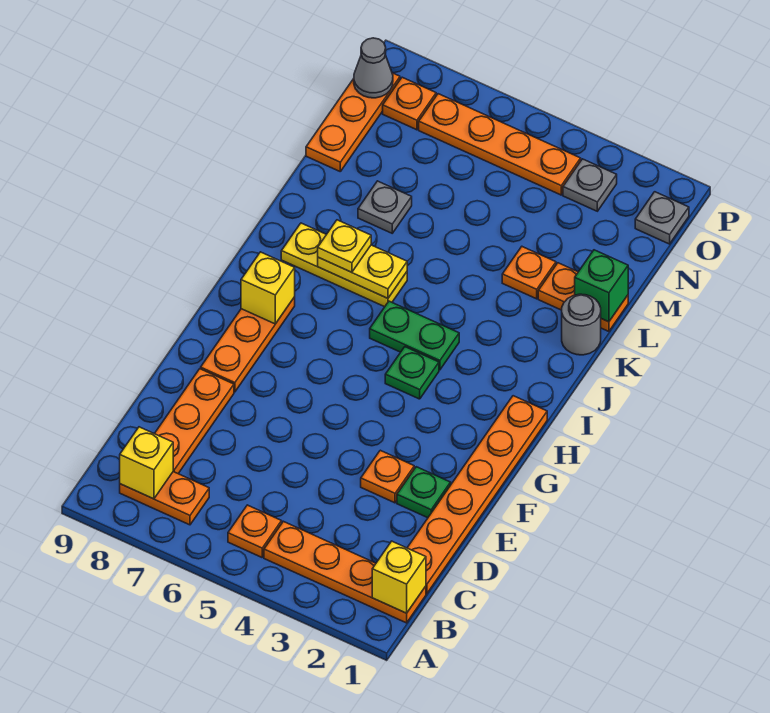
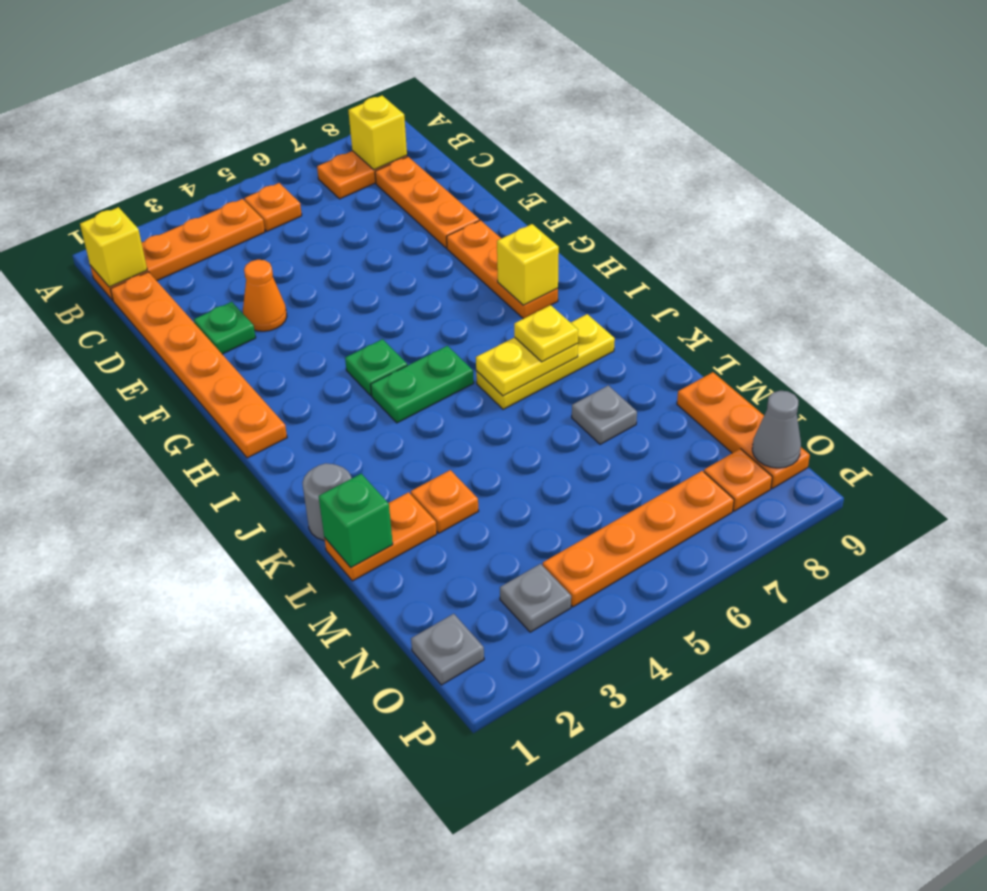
orange 1x1 plate [361,450,414,503] -> orange 1x1 cone [243,260,287,331]

